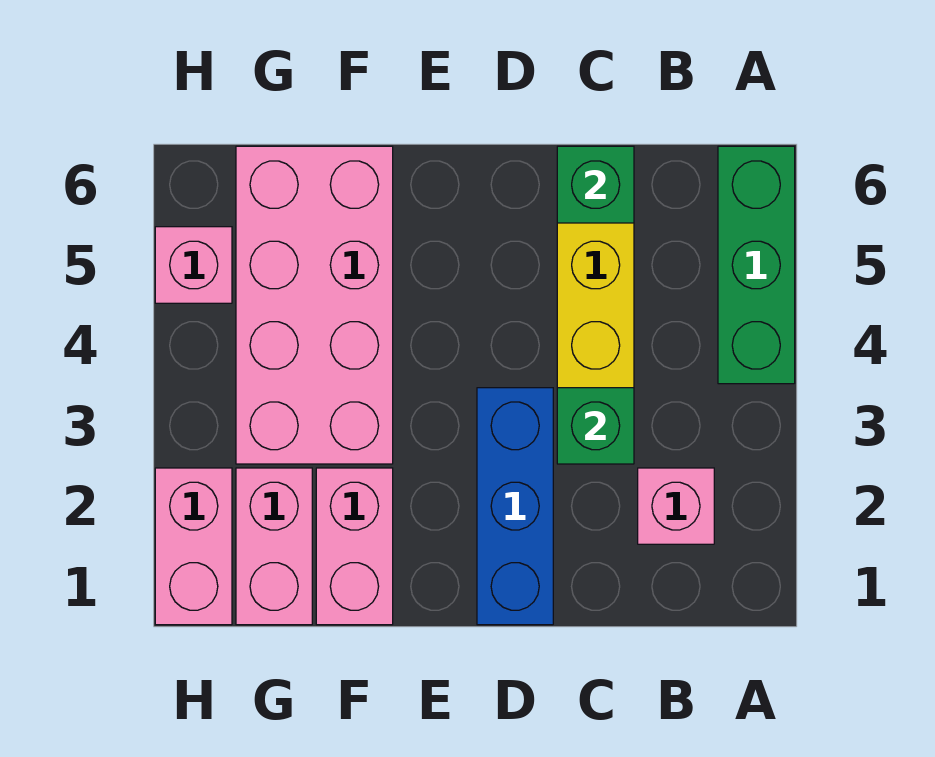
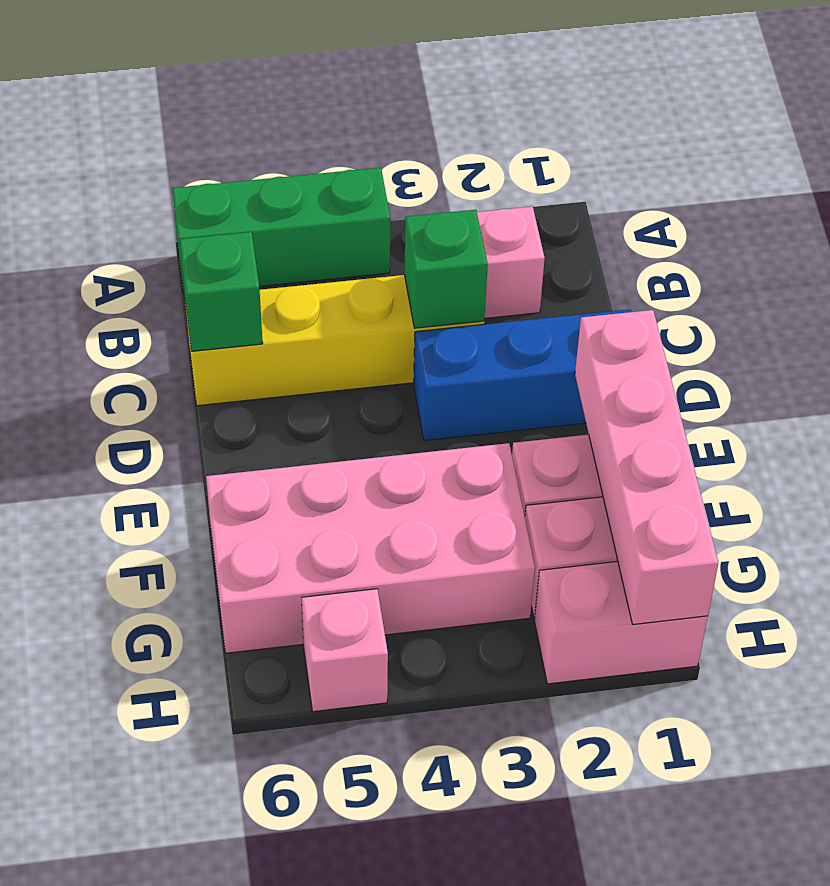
none -> pink 1x4 brick [575,310,718,624]

